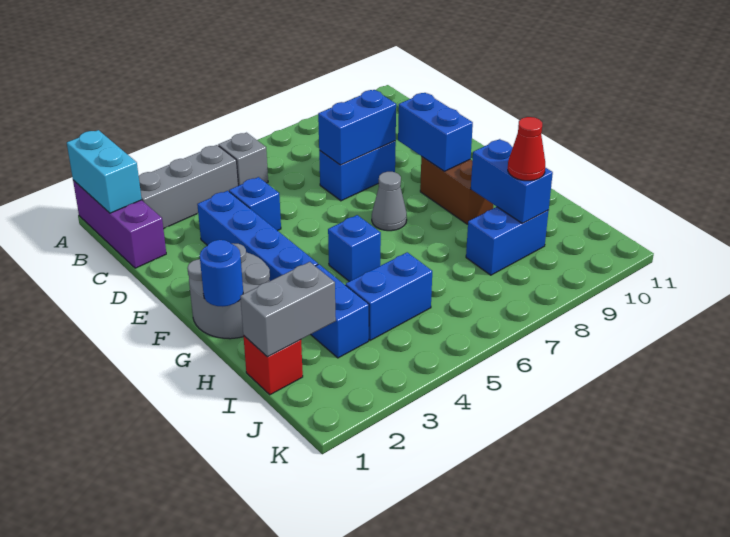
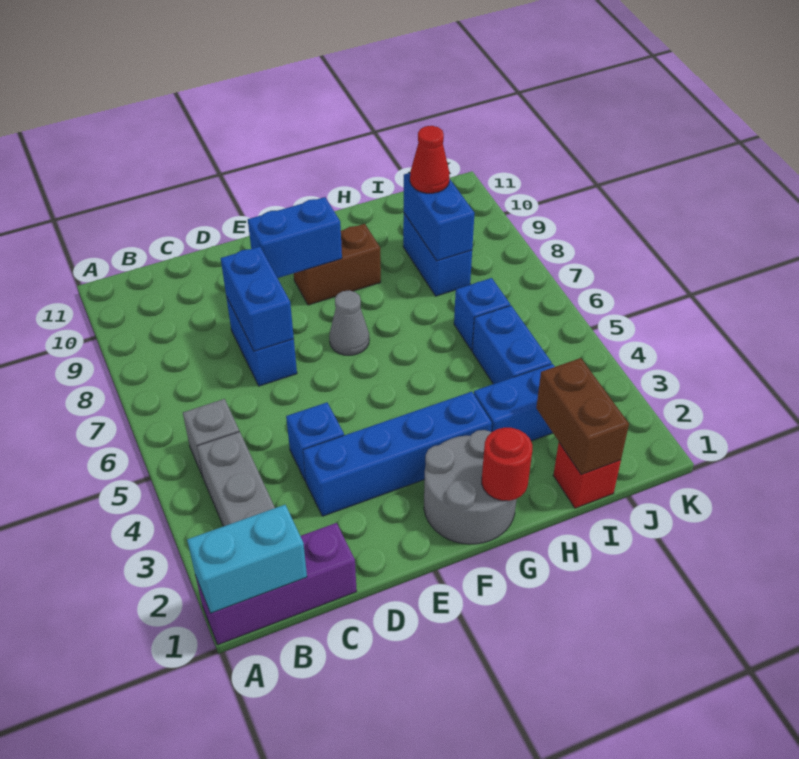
blue 1x1 round brick [200,240,243,307] -> red 1x1 round brick [482,428,532,501]
blue 1x1 brick [328,215,381,282] -> blue 1x1 brick moved to [454,278,510,351]
blue 1x2 brick [471,139,553,223] -> blue 1x2 brick turned to [404,173,474,261]
grey 1x2 brick [240,262,336,357] -> brown 1x2 brick [536,358,629,475]

